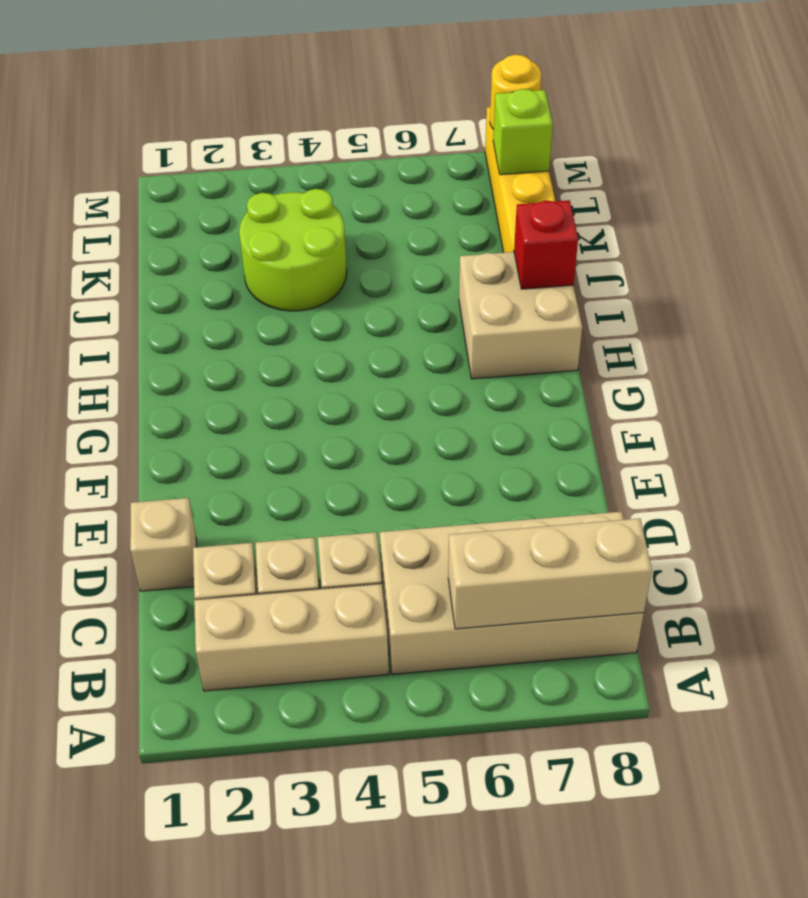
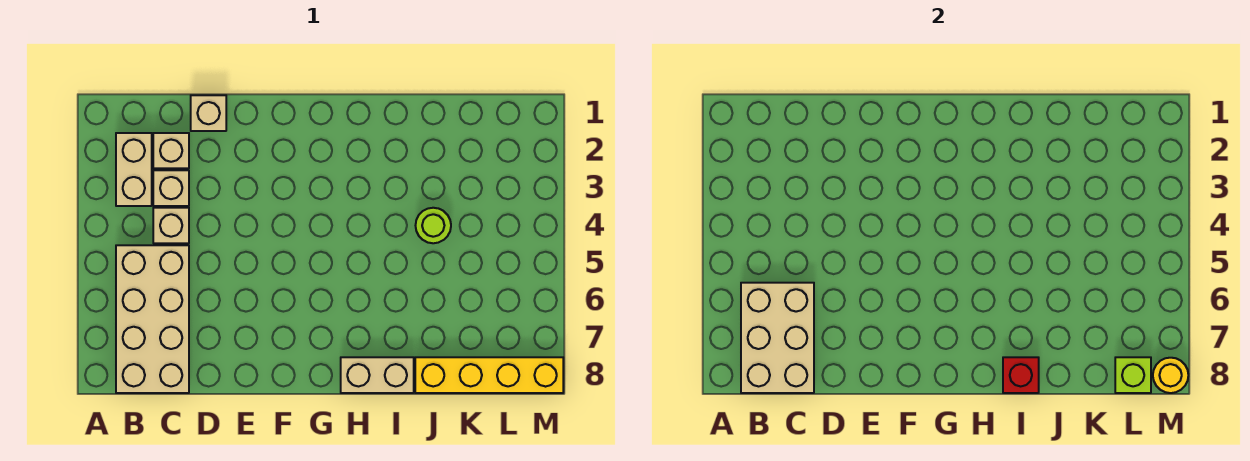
tan 1x3 brick [194,584,389,691] -> tan 1x2 brick [116,133,152,206]
tan 1x3 brick [448,518,652,629] -> tan 2x3 brick [741,283,814,393]
tan 2x2 brick [459,252,582,379] -> tan 1x2 brick [341,357,414,393]
lime 2x2 round brick [239,189,347,311] -> lime 1x1 round brick [416,208,451,243]

